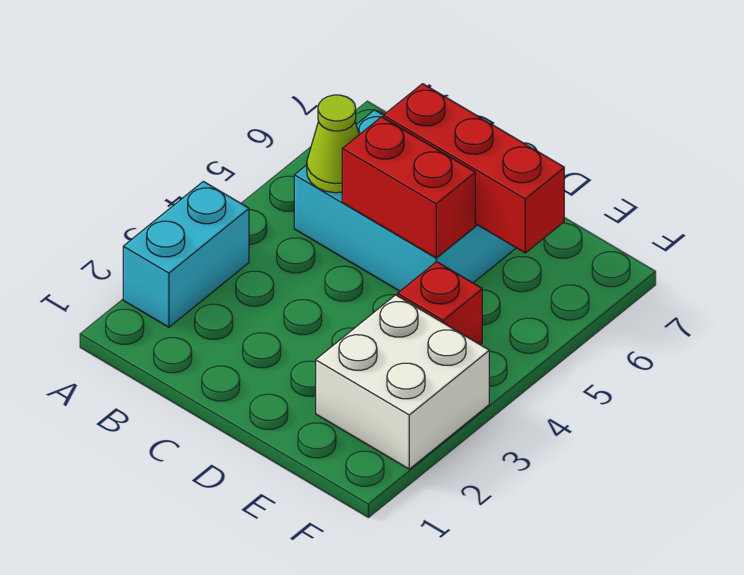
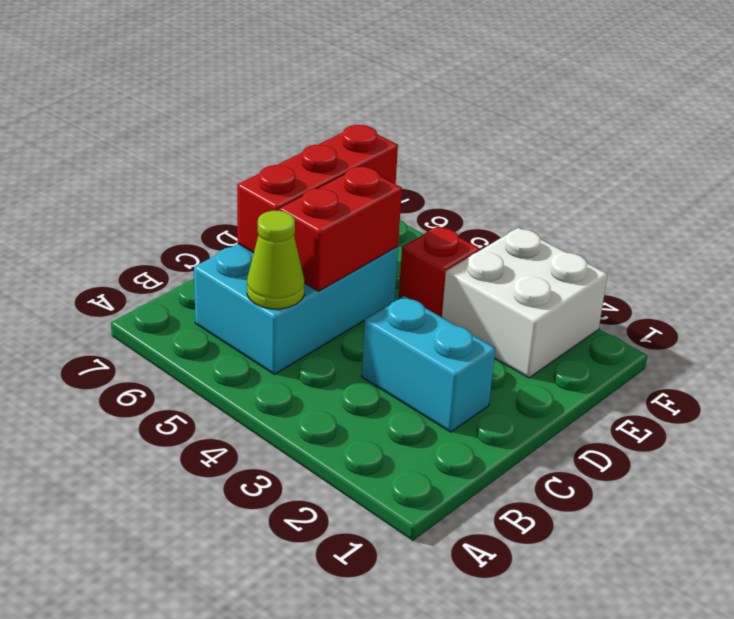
cyan 1x2 brick [123,181,249,327] -> cyan 1x2 brick moved to [362,296,495,432]

